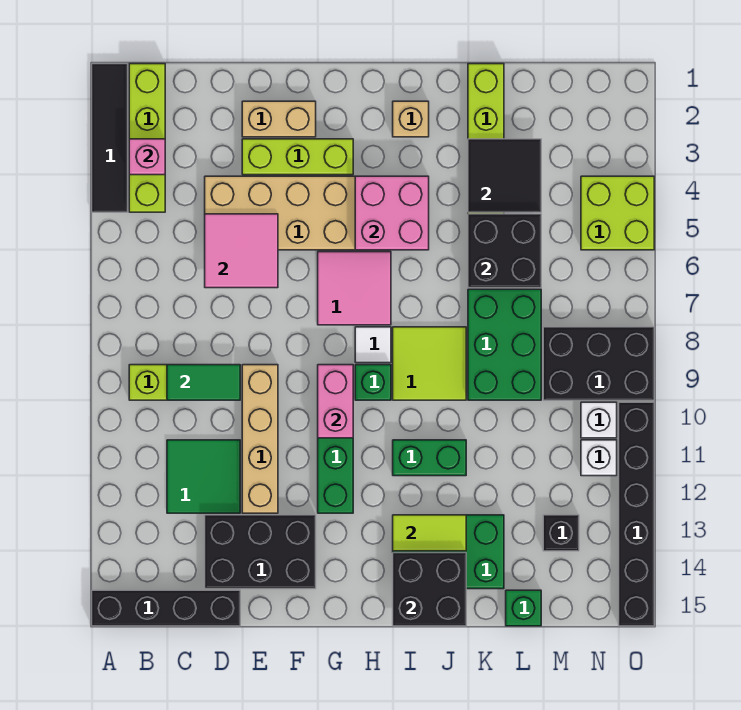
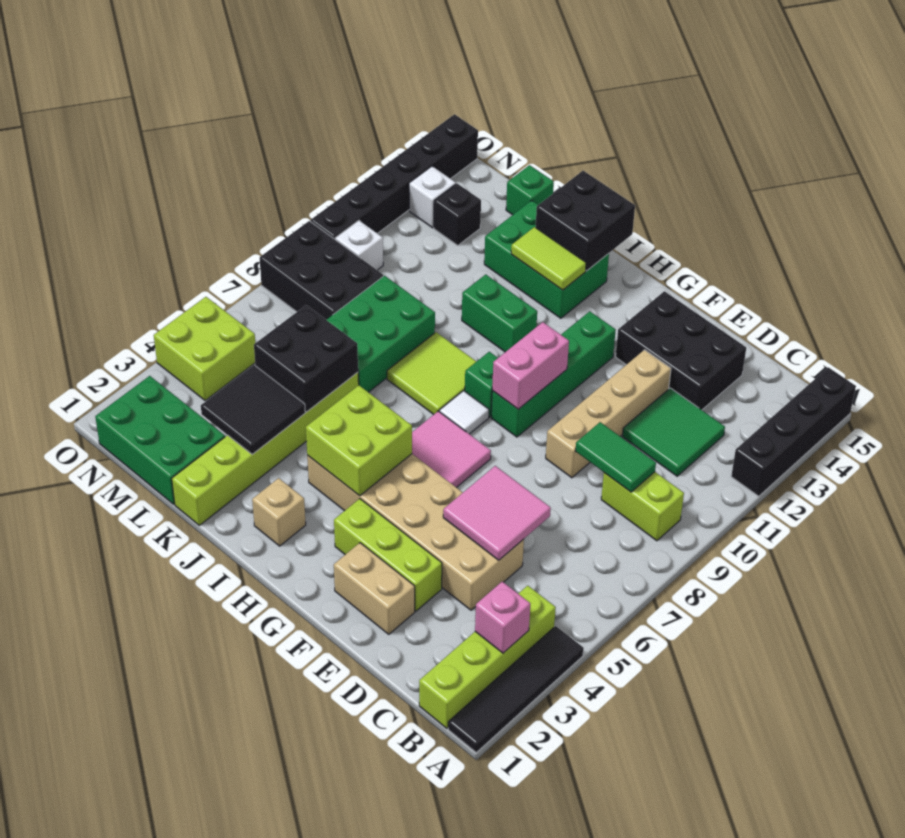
black 1x4 brick [92,590,240,626] -> black 1x4 brick turned to [731,367,856,496]
pink 2x2 brick [355,176,429,250] -> lime 2x2 brick [306,385,412,496]
none -> green 2x3 brick [95,376,225,504]
white 1x1 brick [581,440,617,476] -> white 1x1 brick moved to [409,166,456,228]

